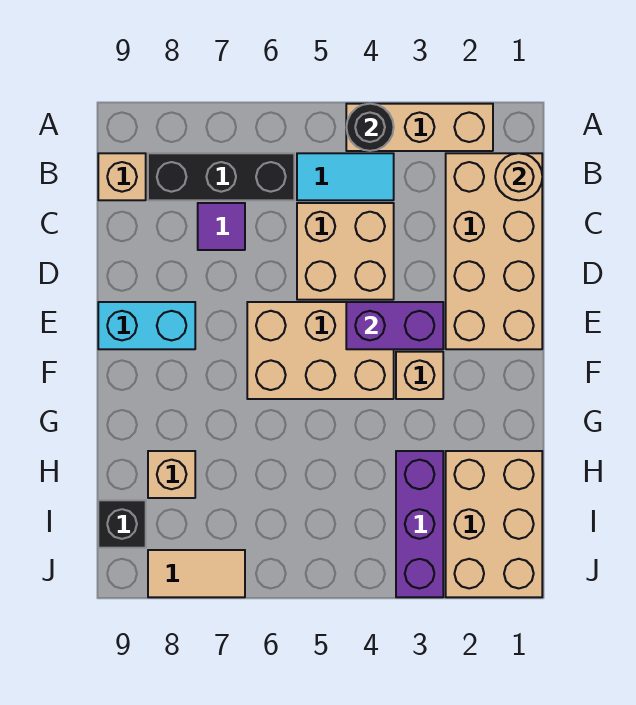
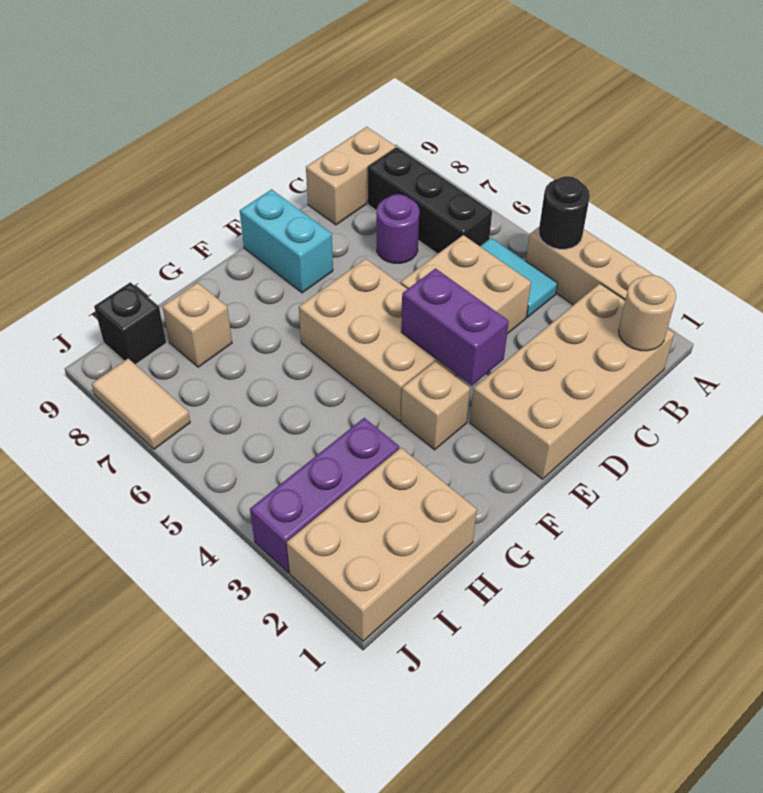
tan 1x1 brick [98,153,146,200] -> tan 1x2 brick [306,127,396,225]
purple 1x1 tile [198,203,245,250] -> purple 1x1 round brick [377,194,419,263]

